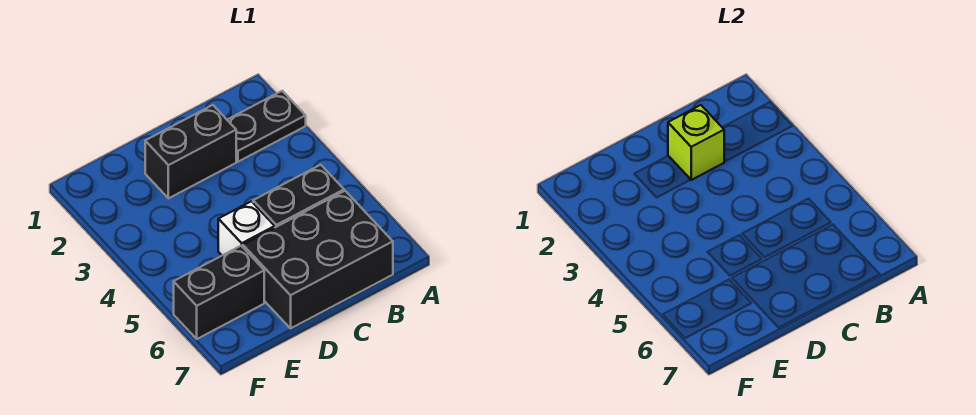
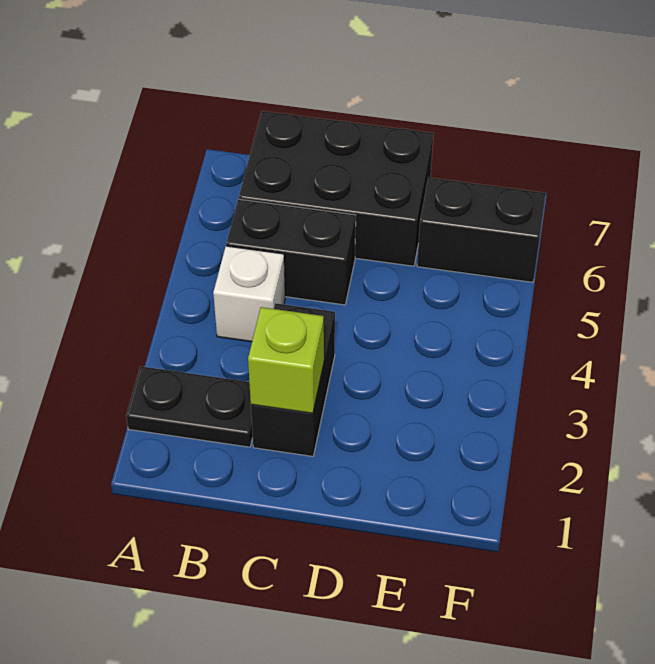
black 1x2 brick [145,105,236,198] -> black 1x2 brick turned to [251,303,335,456]
white 1x1 brick [218,201,275,255] -> white 1x1 brick moved to [213,246,285,342]

